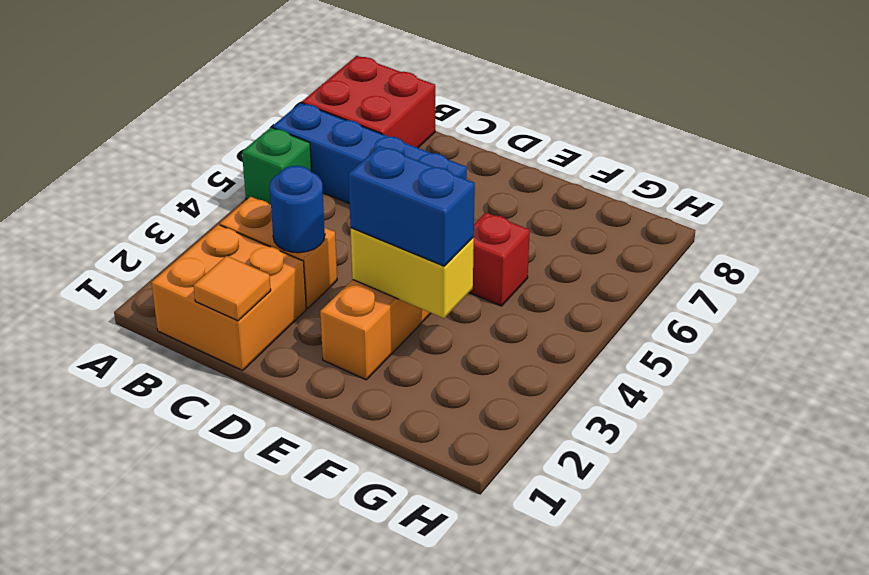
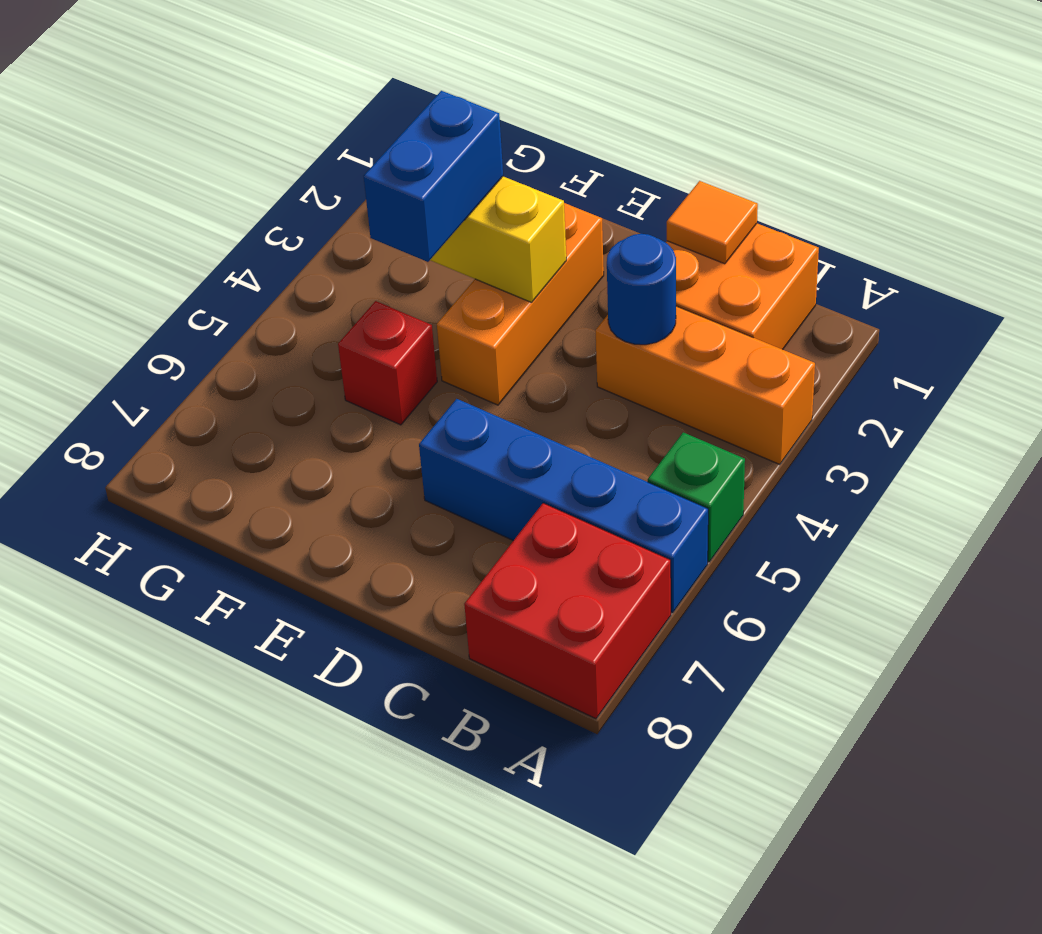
orange 1x2 brick [220,197,337,308] -> orange 1x3 brick [596,306,815,465]
blue 1x2 brick [348,146,475,266] -> blue 1x2 brick turned to [364,91,503,262]

